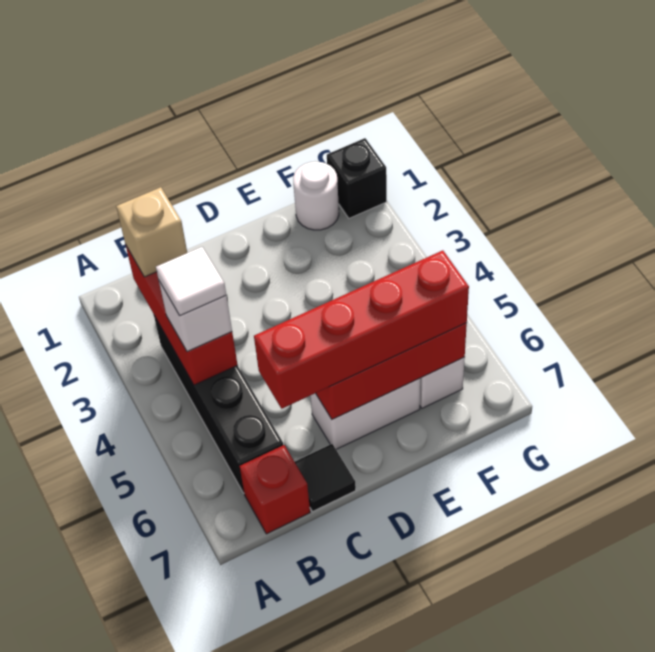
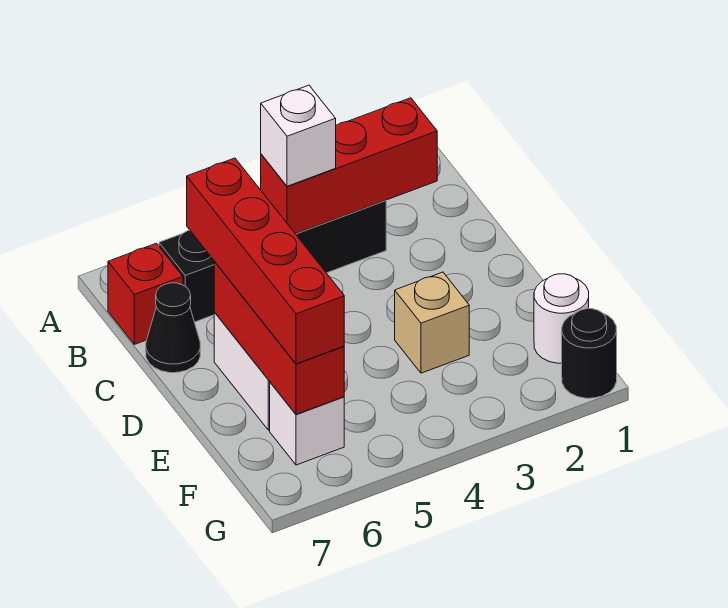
tan 1x1 brick [116,187,187,277] -> tan 1x1 brick moved to [395,272,469,373]
white 1x1 tile [156,247,226,316] -> none
black 1x1 tile [295,444,356,512] -> black 1x1 cone [146,283,200,373]
black 1x1 brick [327,138,387,218] -> black 1x1 round brick [562,309,617,398]

